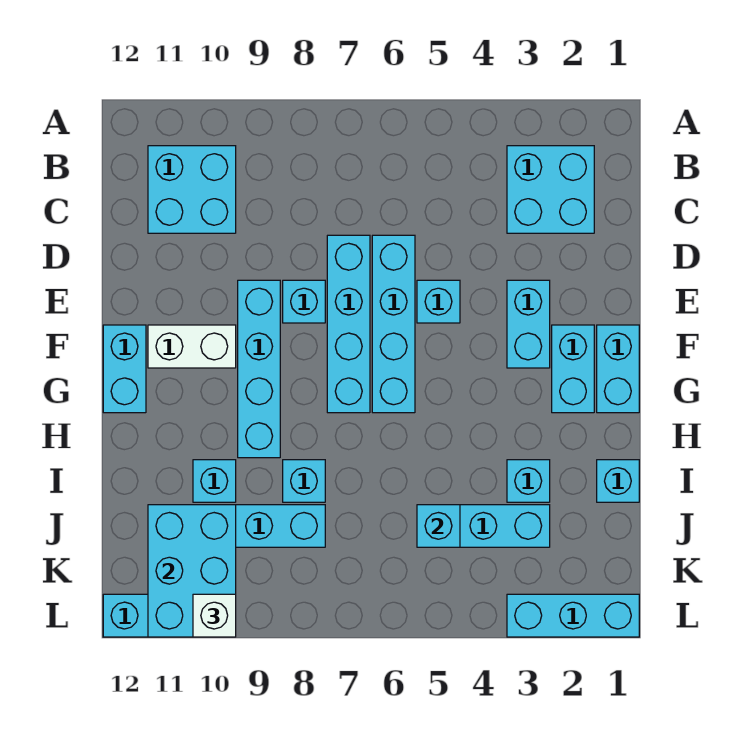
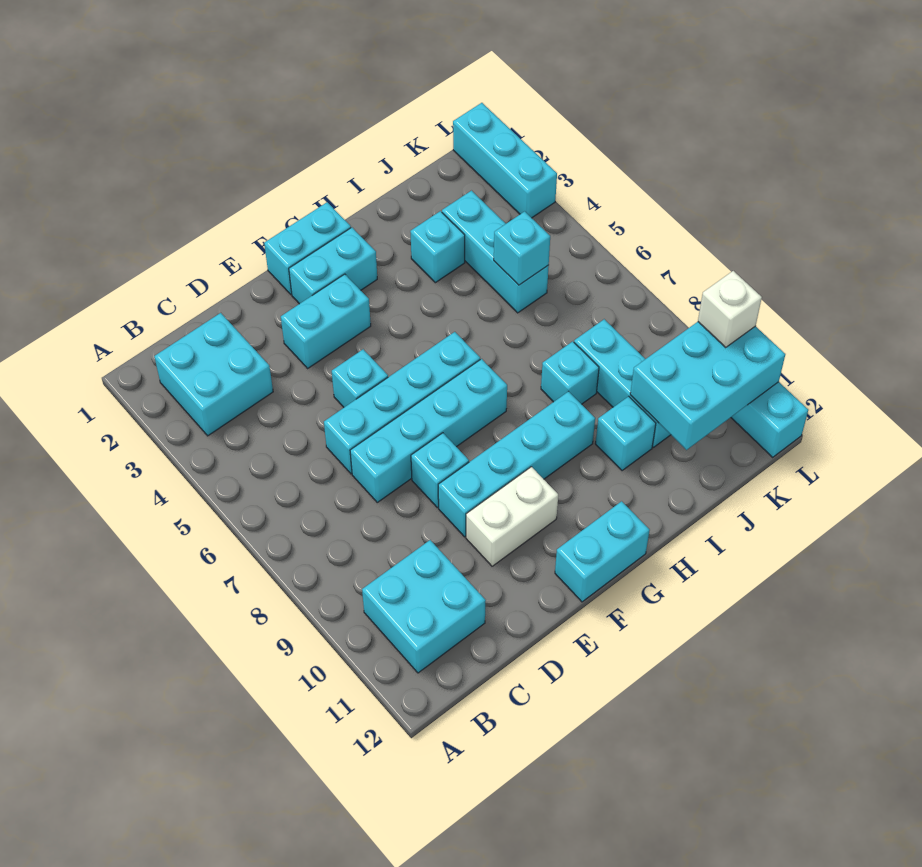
white 1x2 brick [148,325,236,368] -> white 1x2 brick turned to [466,467,558,566]
cyan 1x1 brick [597,460,639,502] -> none

